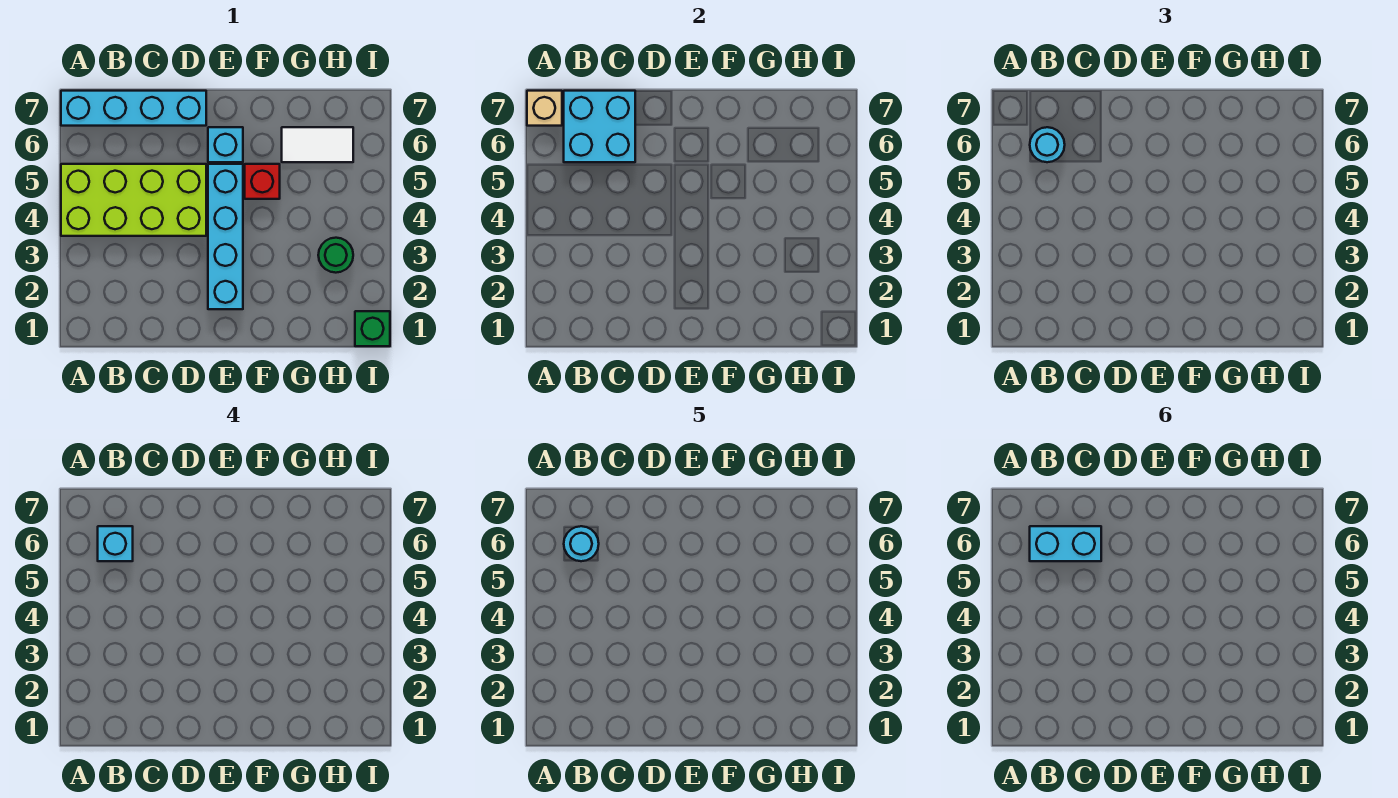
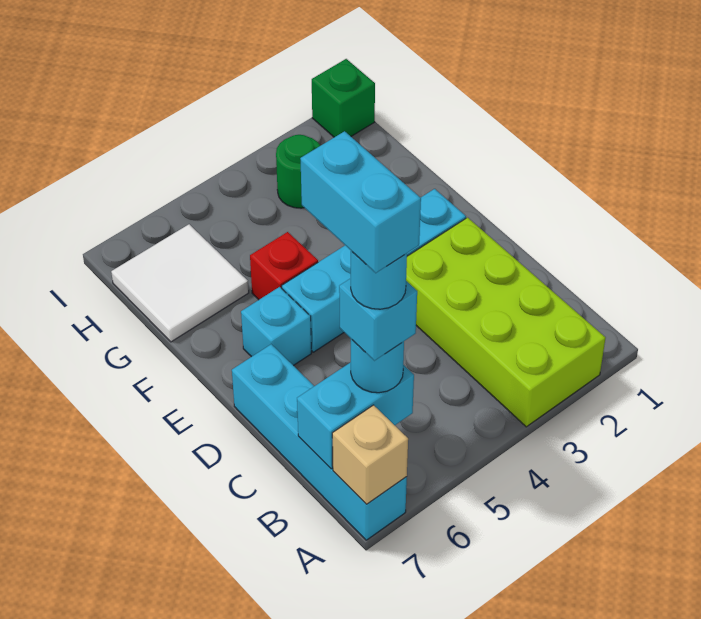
lime 2x4 brick [61,164,206,236] -> lime 2x4 brick moved to [406,218,605,427]
cyan 2x2 brick [564,91,635,162] -> cyan 1x2 brick [297,362,414,469]
white 1x2 tile [282,127,353,162] -> white 2x2 tile [111,224,249,342]

